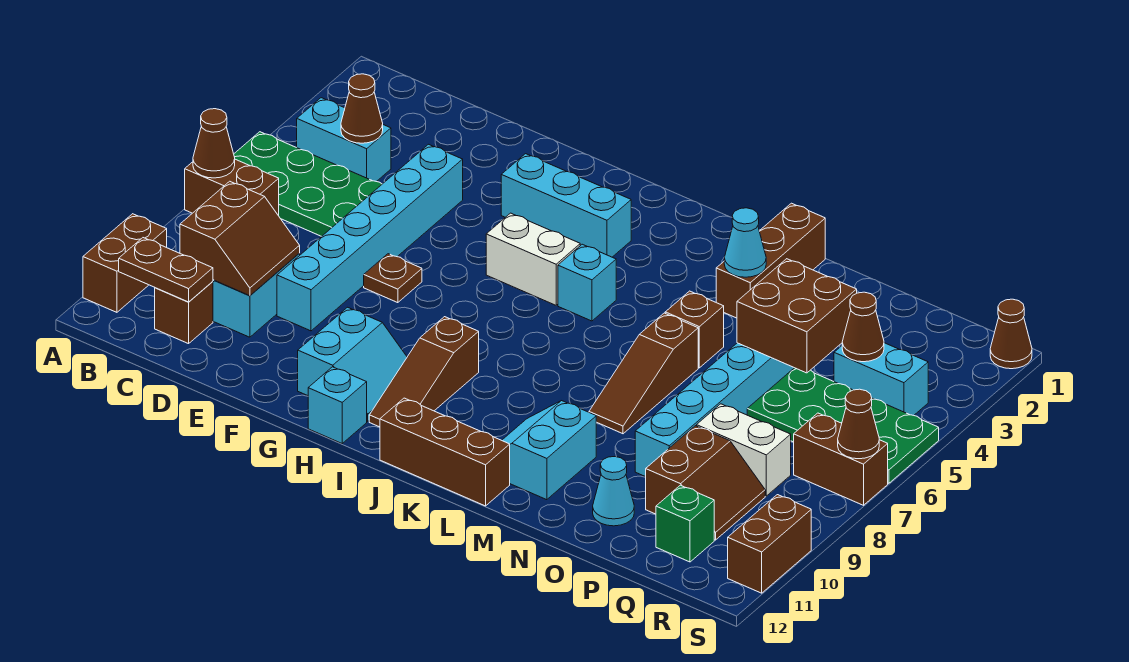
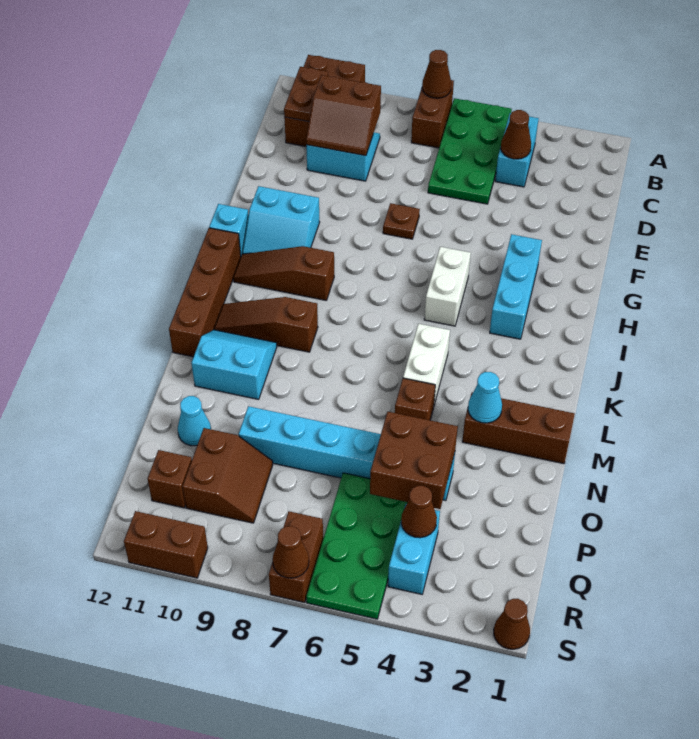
cyan 1x6 brick [277,144,463,331] -> none
cyan 1x1 brick [558,244,616,321] -> none
brown 1x3 brick [380,398,510,506] -> brown 1x4 brick [169,228,241,357]
brown 1x3 slope [589,313,698,434] -> brown 1x3 slope moved to [214,297,318,352]
white 1x2 brick [697,404,791,496] -> white 1x2 brick moved to [403,324,450,405]
brown 2x2 slope [646,426,765,540] -> brown 2x2 slope turned to [183,428,273,523]
green 1x1 brick [656,485,714,562] -> brown 1x1 brick [148,450,192,508]

